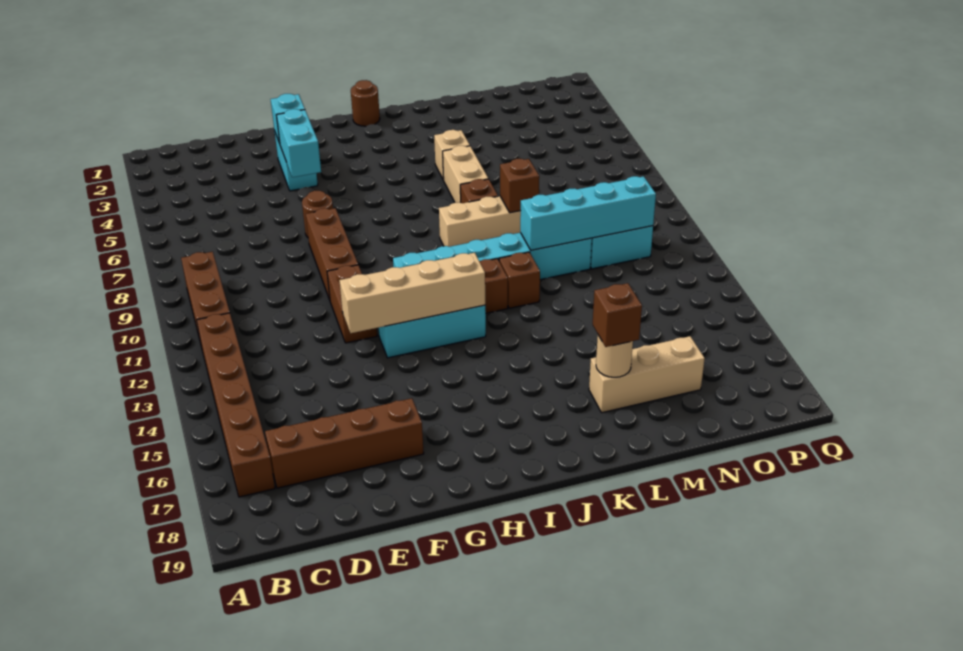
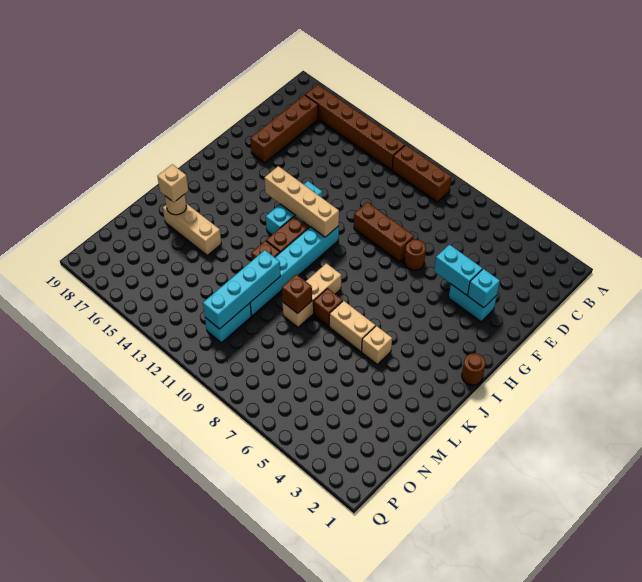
brown 1x2 brick [327,265,377,343] -> none
tan 1x4 brick [339,253,485,333] -> tan 1x4 brick turned to [265,166,339,237]
tan 1x3 brick [589,336,705,413] -> tan 1x3 brick turned to [163,203,221,255]
brown 1x1 brick [593,283,642,347] -> tan 1x1 brick [157,164,188,202]

